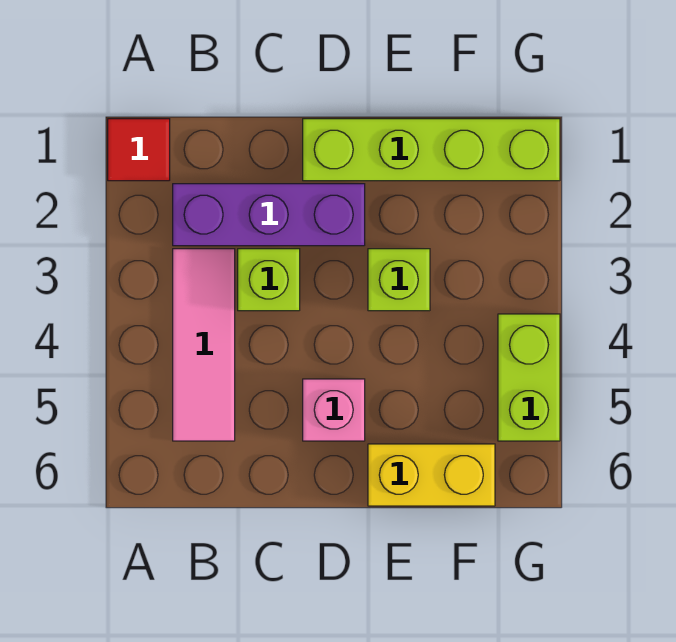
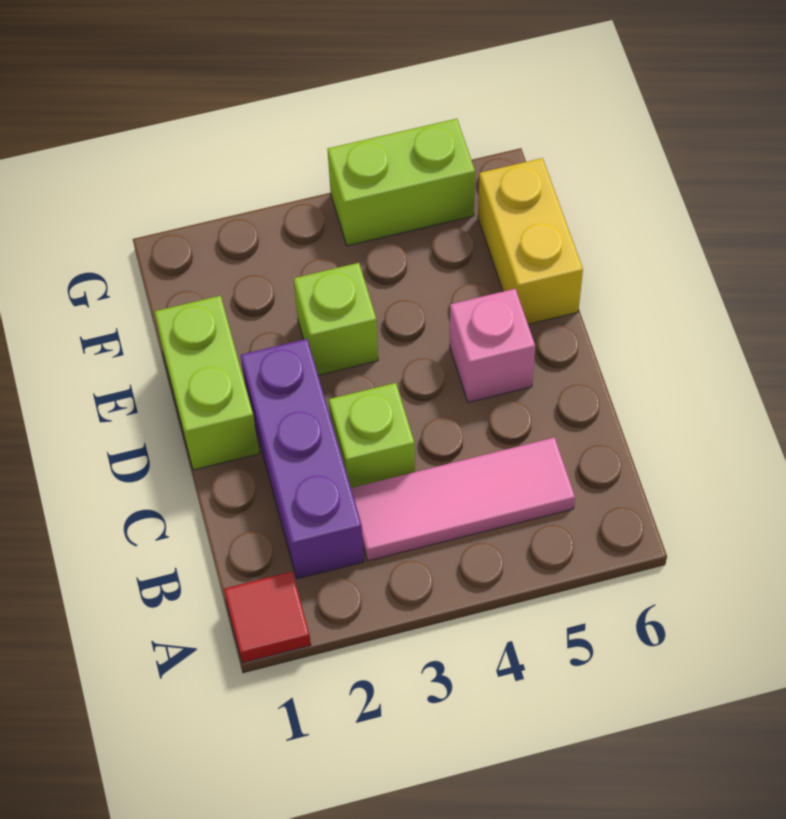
lime 1x4 brick [303,119,560,181] -> lime 1x2 brick [154,296,259,470]

